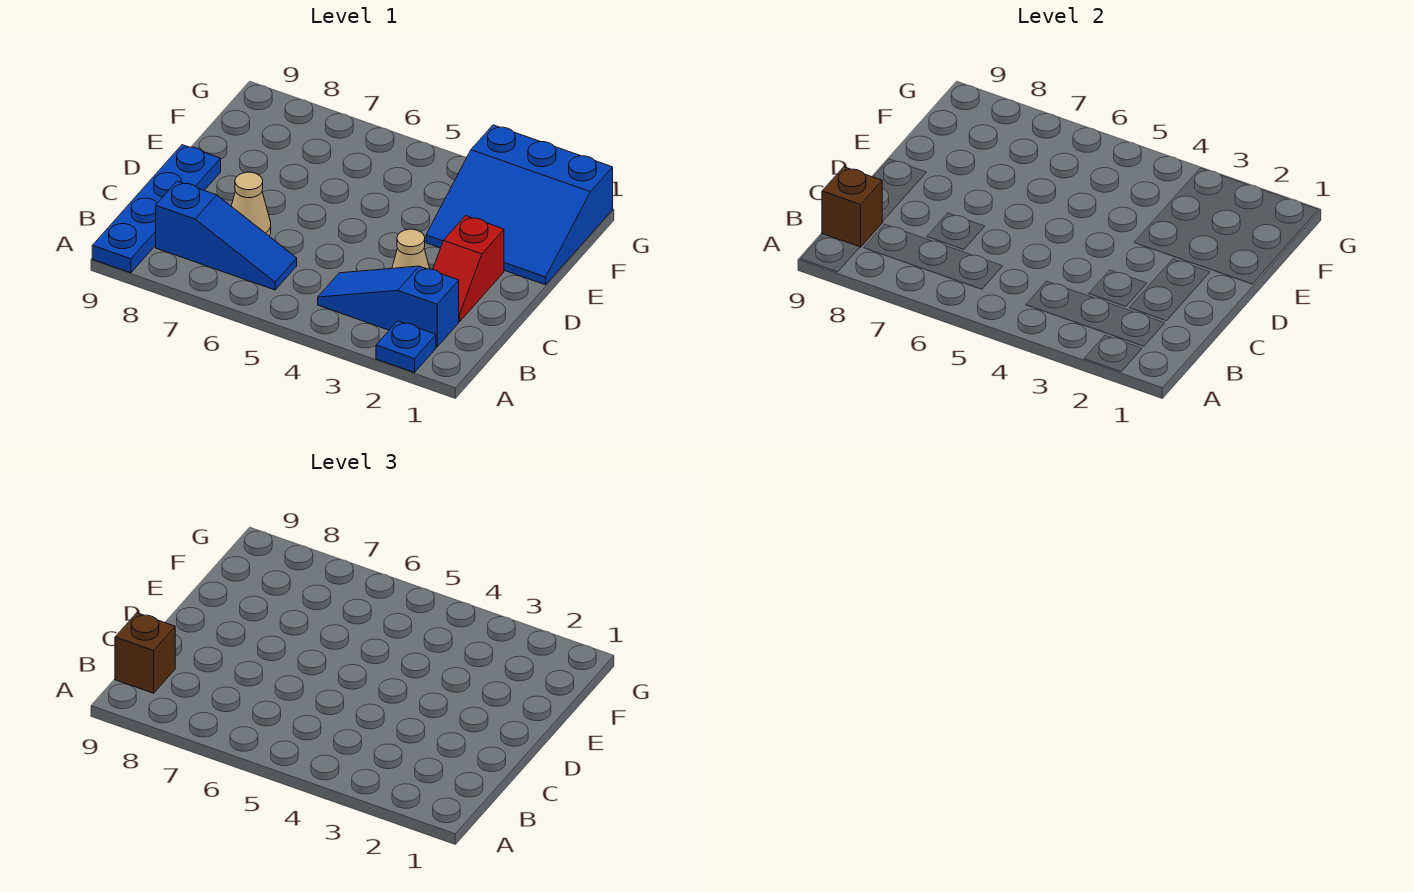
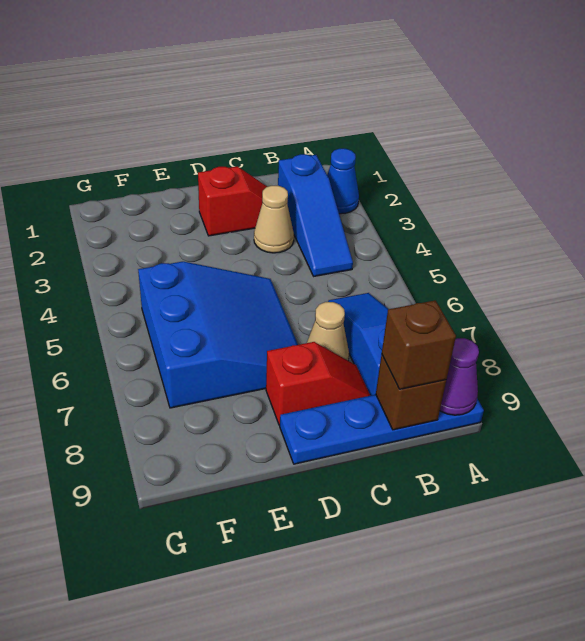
blue 1x1 plate [376,321,436,373] -> blue 1x1 cone [327,149,359,214]
none -> purple 1x1 cone [440,338,479,415]
none -> red 1x2 slope [266,342,370,425]
blue 3x3 slope [426,125,613,285] -> blue 3x3 slope moved to [138,262,298,408]

